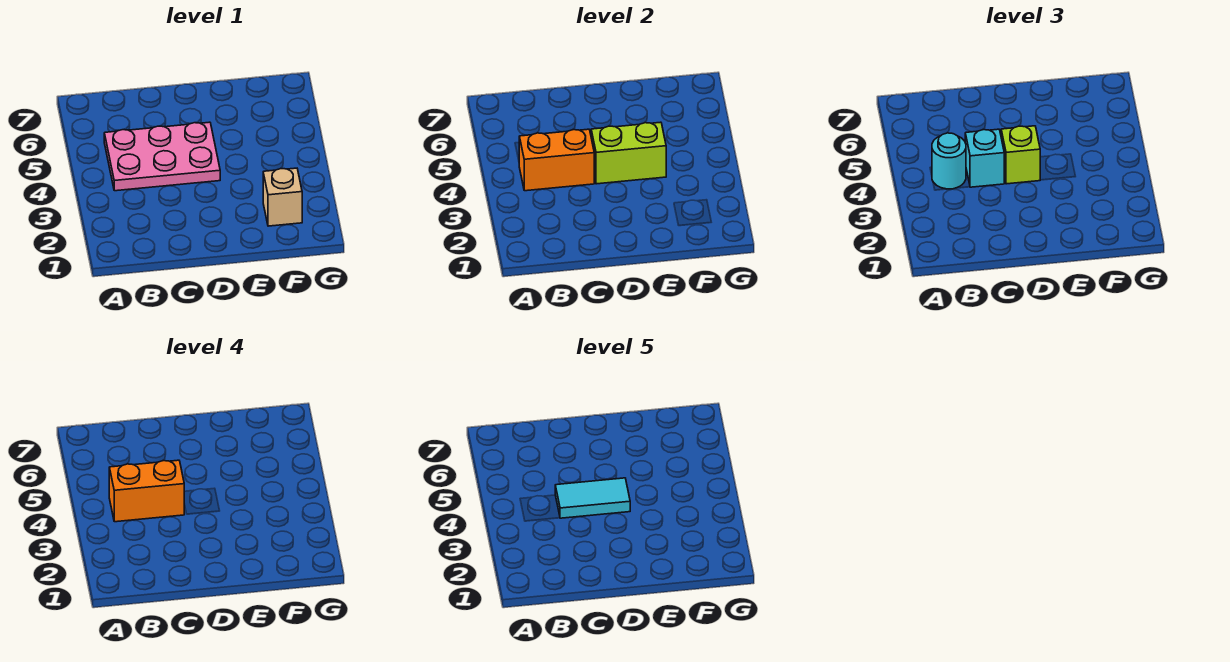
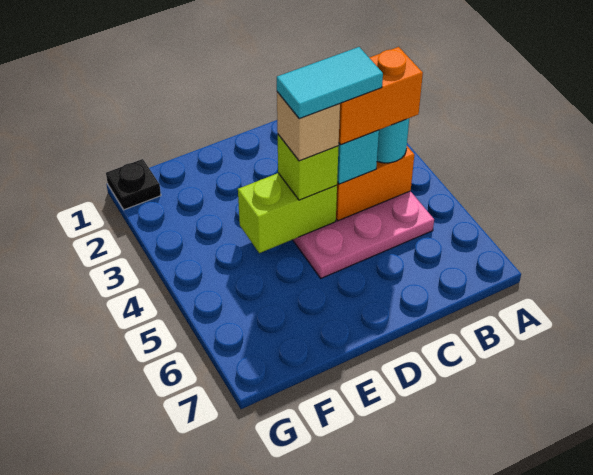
tan 1x1 brick [263,168,302,226] -> tan 1x1 brick moved to [277,92,340,161]
none -> black 1x1 plate [106,159,161,210]

